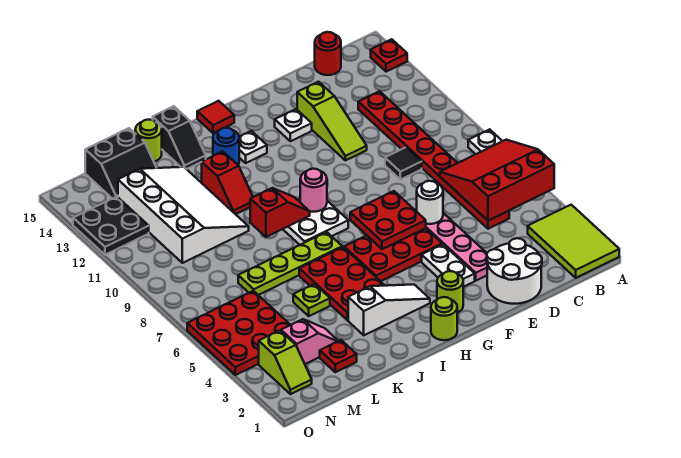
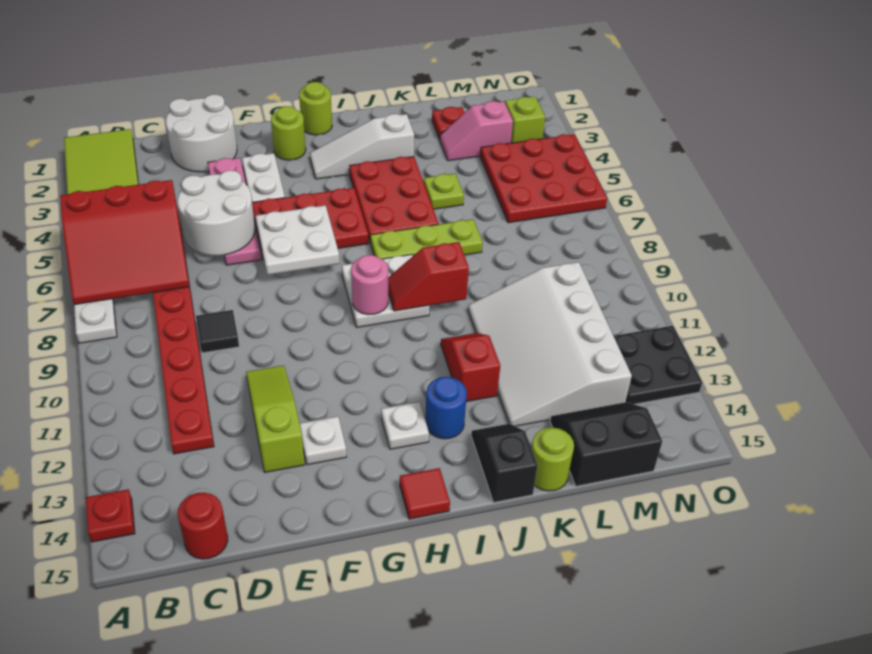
white 1x1 round brick [416,181,443,224] -> white 2x2 round brick [178,170,255,256]
red 2x2 plate [350,191,426,249] -> white 2x2 plate [256,205,340,275]
lime 1x4 plate [238,232,342,295] -> lime 1x3 plate [370,219,483,259]

